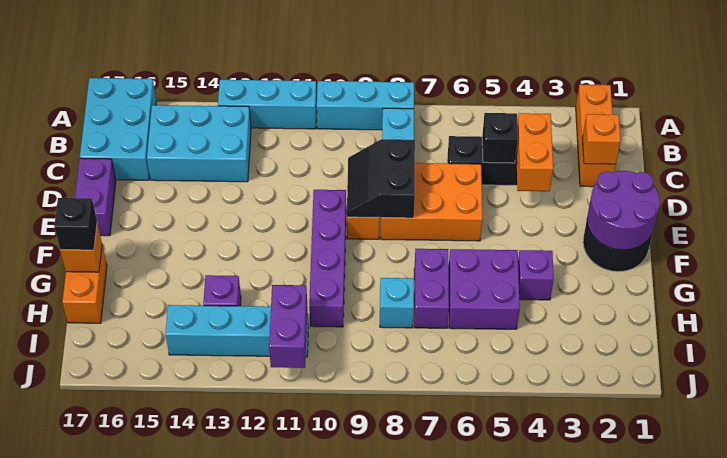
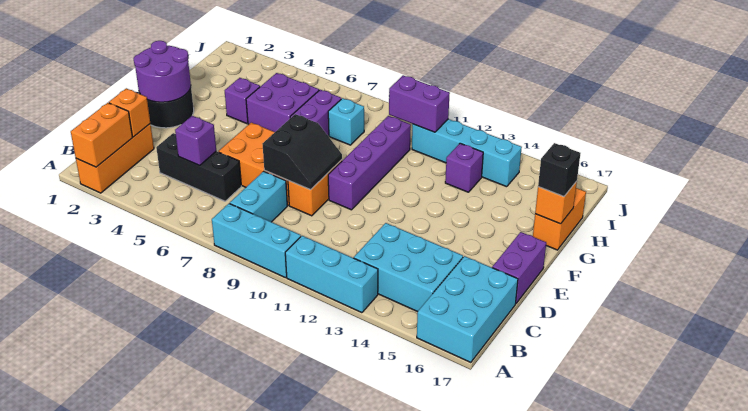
orange 1x2 brick [516,113,553,191] -> orange 1x2 brick moved to [71,103,133,167]
black 1x1 brick [482,113,518,163] -> purple 1x1 brick [175,116,216,165]
purple 1x2 brick [269,285,307,368] -> purple 1x2 brick turned to [389,75,450,132]

